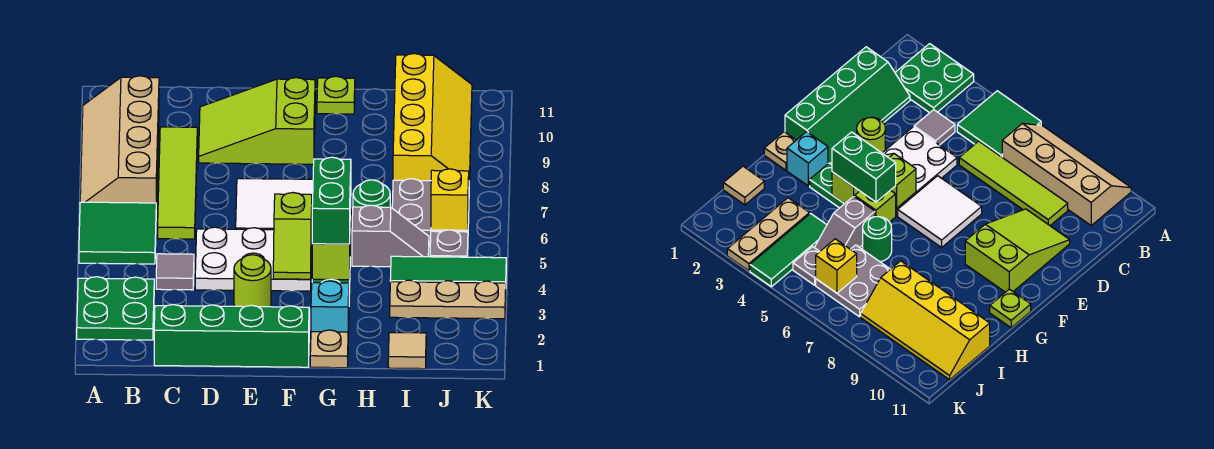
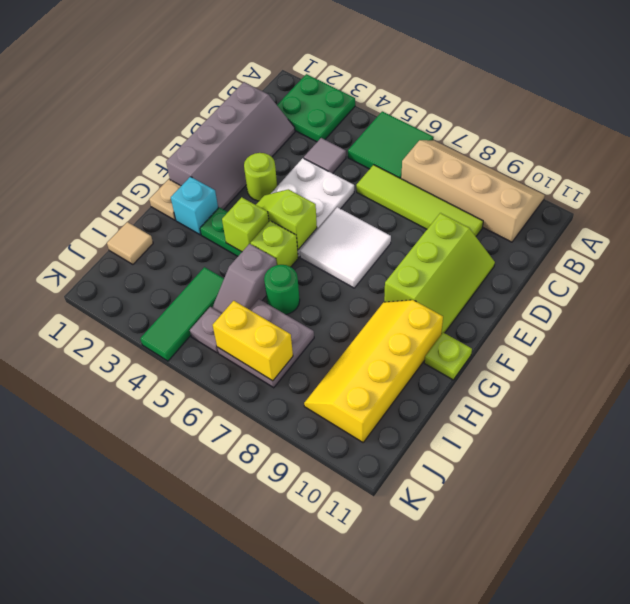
green 2x4 slope [154,305,310,367] -> grey 2x4 slope [166,82,295,210]
lime 2x3 slope [199,78,315,164] -> lime 2x3 slope turned to [384,213,495,334]
green 1x2 brick [312,157,351,244] -> none
tan 1x3 plate [390,280,506,319] -> none
yellow 2x4 slope [393,53,472,185] -> yellow 2x4 slope turned to [304,300,443,442]
yellow 1x1 brick [431,169,469,230] -> yellow 1x2 brick [213,301,293,381]

